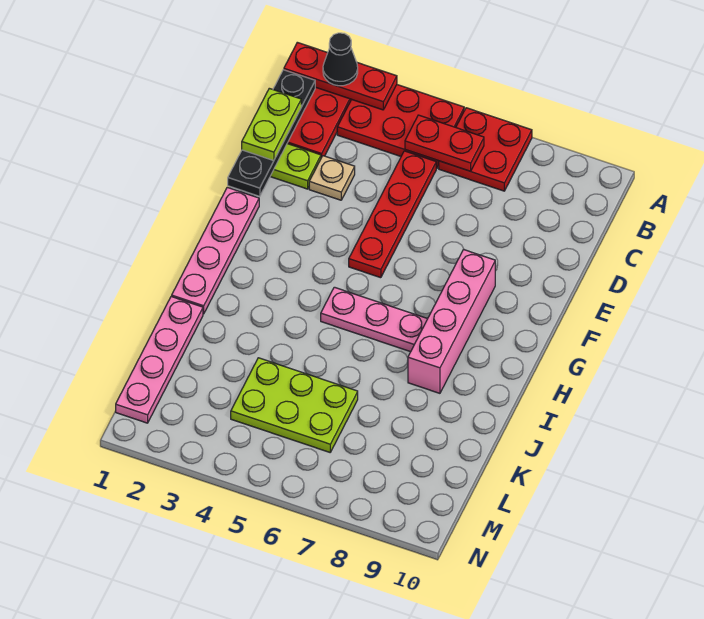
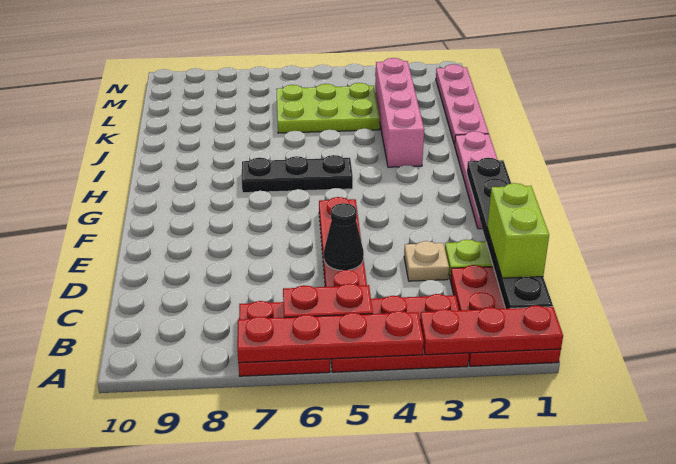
black 1x1 cone [323,33,358,86] -> black 1x1 cone moved to [324,203,364,270]
none -> red 1x4 plate [237,311,424,363]
black 1x4 plate [228,70,315,196] -> black 1x6 plate [467,158,553,309]
lime 1x2 plate [242,88,301,161] -> lime 1x2 brick [487,183,549,278]
pink 1x4 brick [408,249,495,393] -> pink 1x4 brick moved to [375,58,424,167]
pink 1x3 plate [321,287,427,352] -> black 1x3 plate [242,155,353,193]

